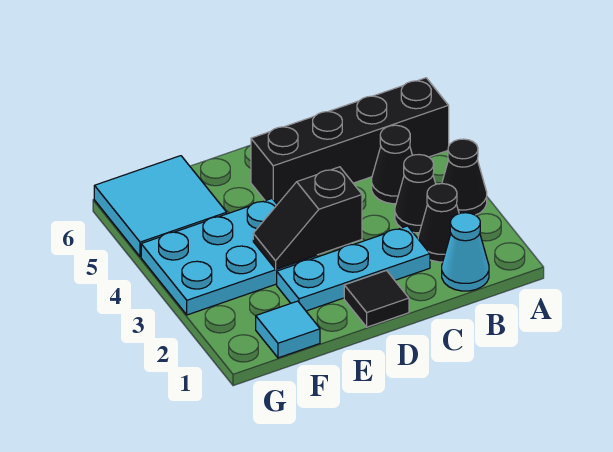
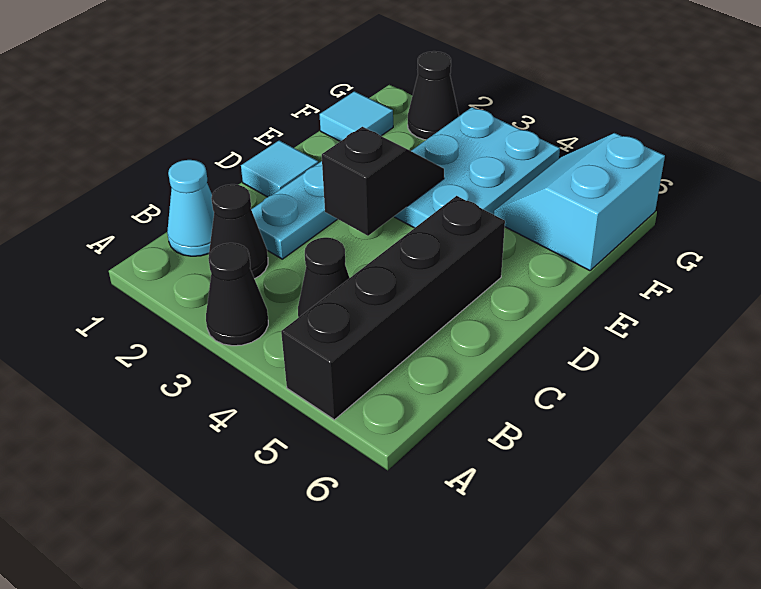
black 1x1 cone [395,155,436,233] -> black 1x1 cone moved to [408,51,459,140]
black 1x1 tile [344,271,409,327] -> cyan 1x1 tile [241,140,318,197]
cyan 2x2 tile [94,156,227,257] -> cyan 2x2 slope [494,133,665,271]

